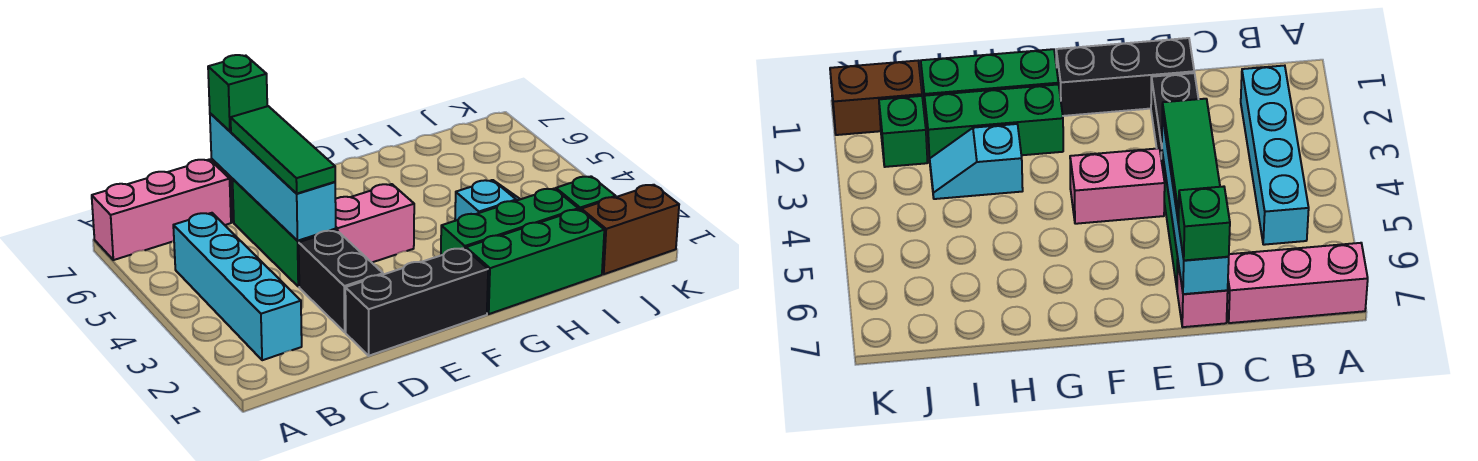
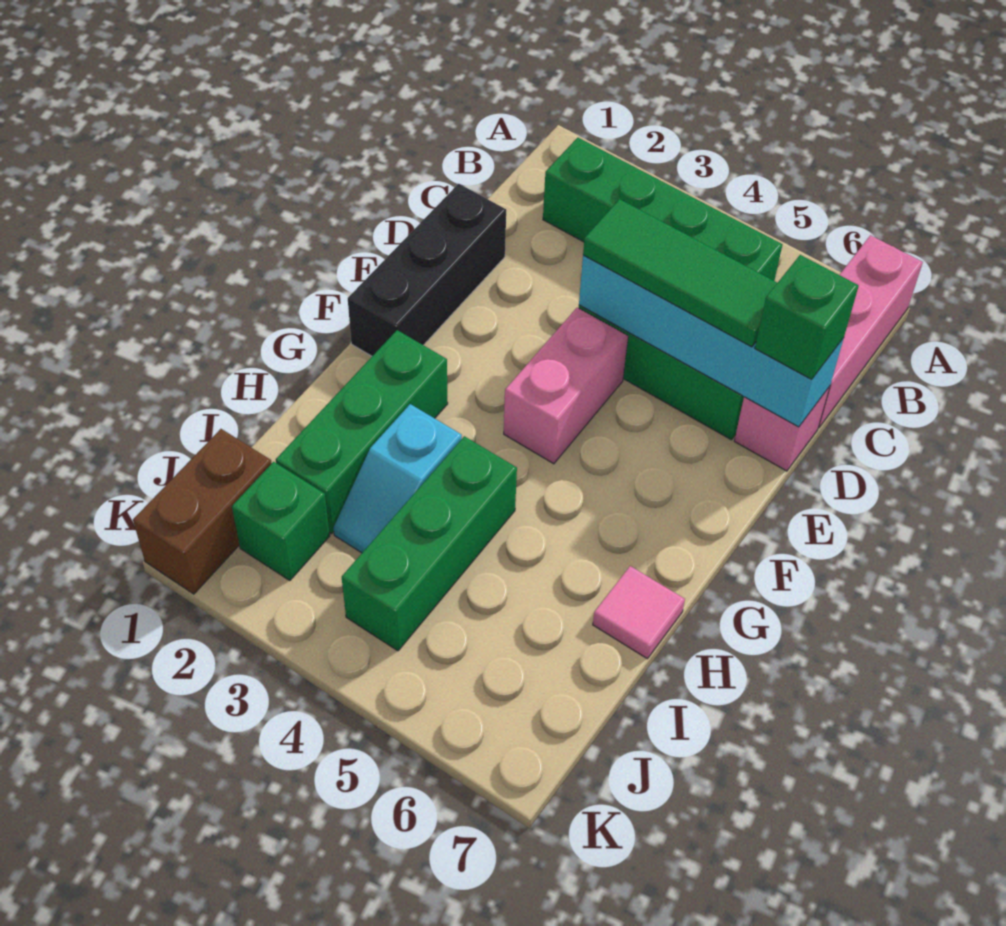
cyan 1x4 brick [173,213,302,360] -> green 1x4 brick [543,138,783,281]
black 1x2 brick [299,230,383,332] -> none
green 1x3 brick [466,209,604,314] -> green 1x3 brick moved to [342,436,517,651]
none -> pink 1x1 tile [593,566,685,659]

